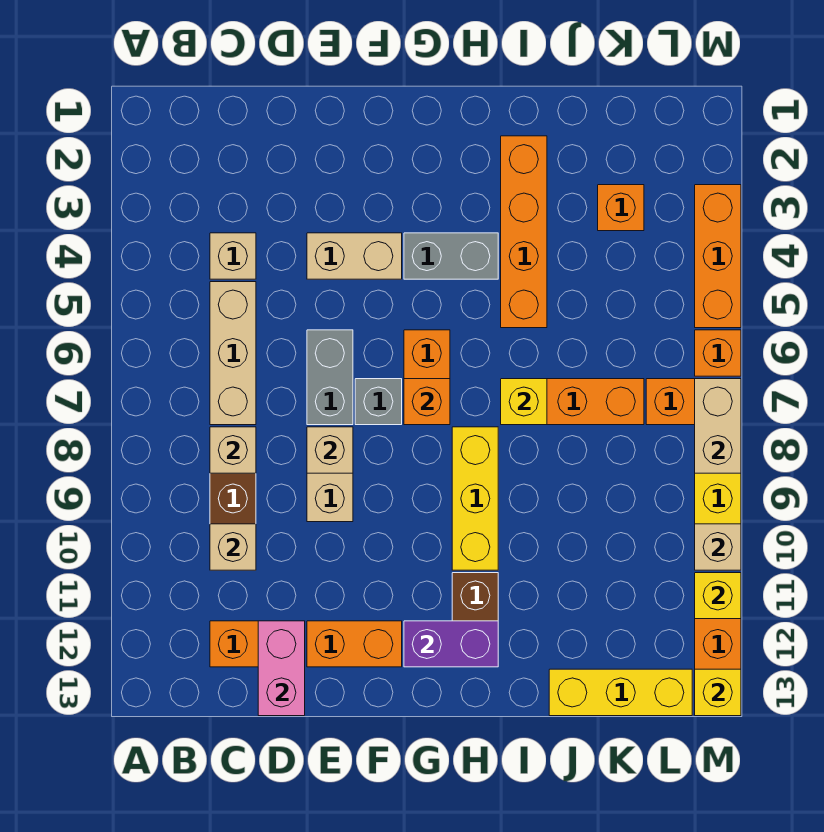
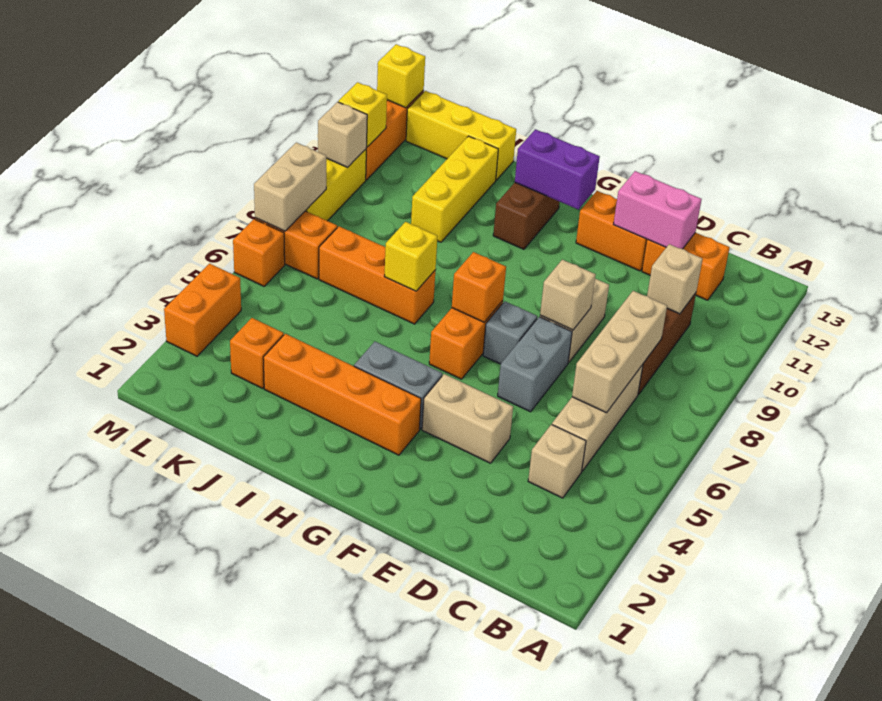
tan 1x1 brick [210,427,256,473] -> tan 1x3 brick [572,291,667,413]
pink 1x2 brick [258,621,305,716] -> pink 1x2 brick turned to [613,171,702,249]
yellow 1x3 brick [452,427,498,570] -> yellow 1x3 brick moved to [411,136,498,242]
orange 1x4 brick [501,136,547,328] -> orange 1x4 brick turned to [263,334,421,455]
orange 1x3 brick [695,185,741,328] -> orange 1x2 brick [164,264,241,356]

